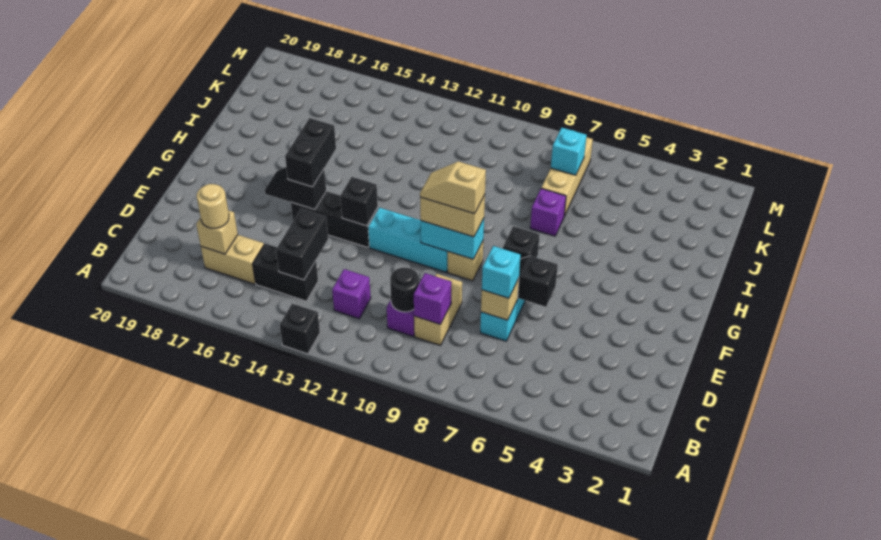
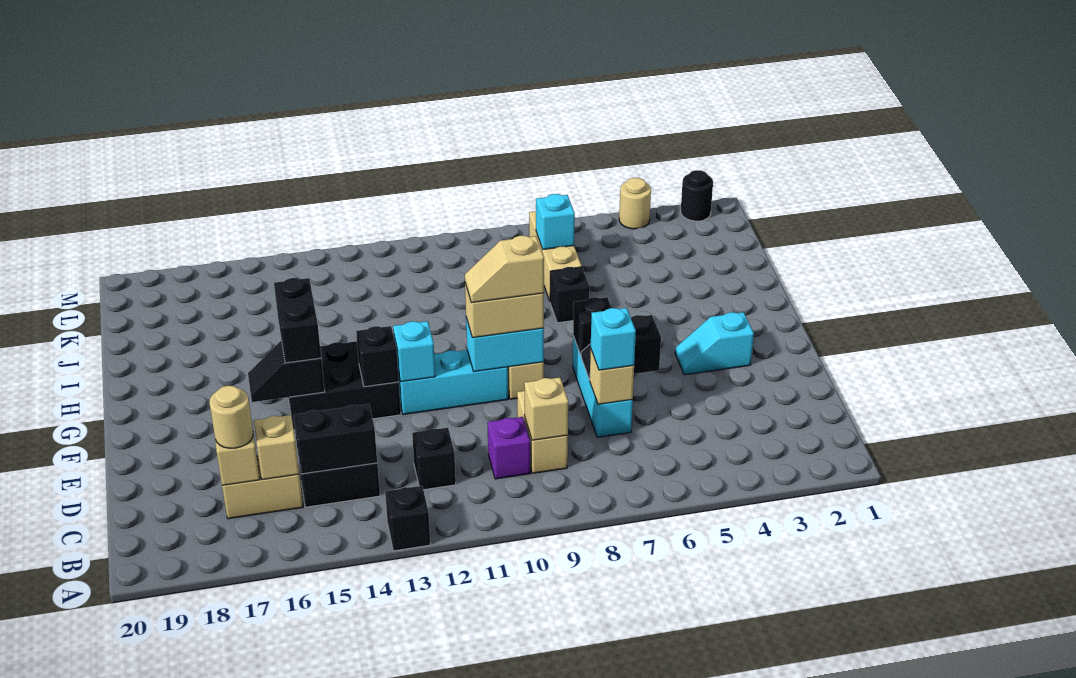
purple 1x1 brick [414,273,451,324] -> tan 1x1 brick [524,377,568,440]
black 1x1 round brick [390,268,419,312] -> black 1x1 round brick moved to [681,170,713,221]
purple 1x1 brick [332,269,371,319] -> black 1x1 brick [412,428,456,490]
black 1x2 brick [276,209,328,280] -> black 1x2 brick turned to [293,404,377,474]
none -> tan 1x1 brick [254,415,299,480]
none -> cyan 1x2 slope [675,312,754,375]
none -> cyan 1x1 brick [393,321,435,382]
black 1x3 brick [291,191,378,247] -> black 2x3 brick [288,341,401,430]
purple 1x1 brick [530,189,566,236] -> black 1x1 brick [550,267,590,323]
none -> tan 1x1 round brick [619,178,651,229]

